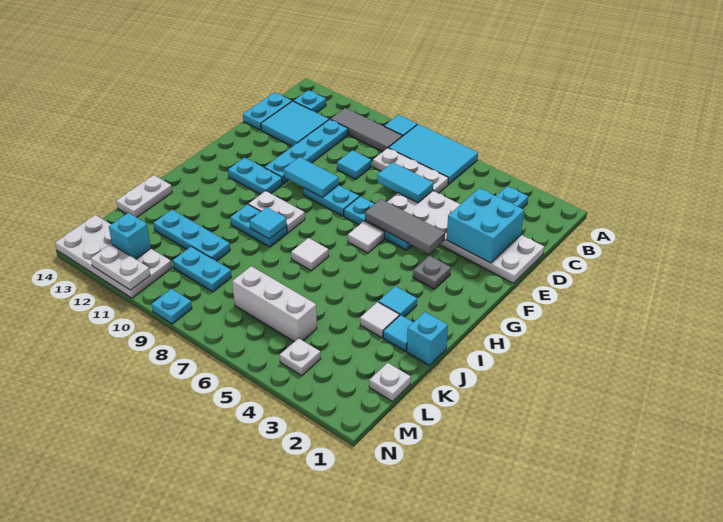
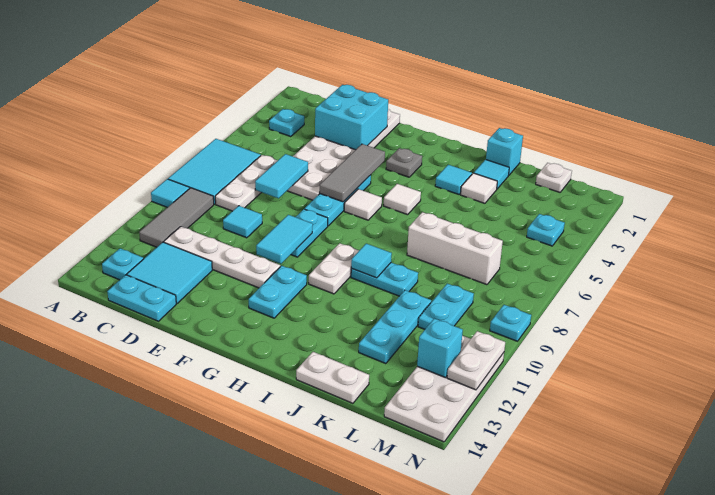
cyan 1x4 plate [265,119,348,184] -> white 1x4 plate [164,227,280,288]
white 1x1 tile [291,238,329,271] -> white 1x1 tile moved to [384,184,421,215]
cyan 1x2 plate [230,204,287,247] -> cyan 1x2 plate turned to [351,263,418,296]
white 1x3 brick [232,266,317,342] -> white 1x3 brick turned to [407,212,503,285]
white 1x1 plate [280,338,321,376] -> cyan 1x1 plate [527,214,565,246]

